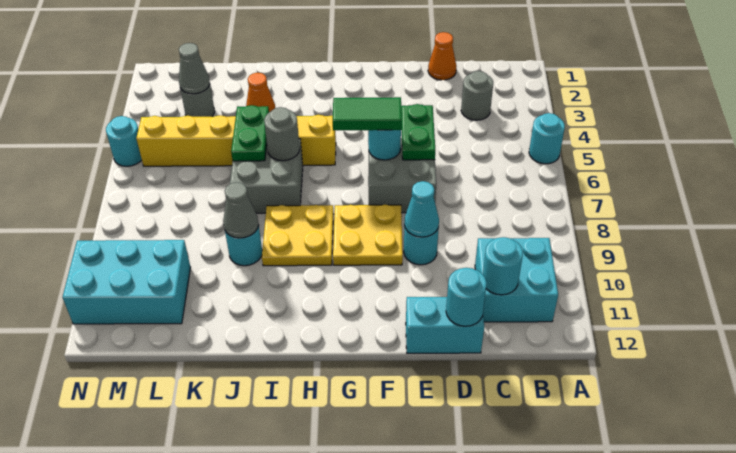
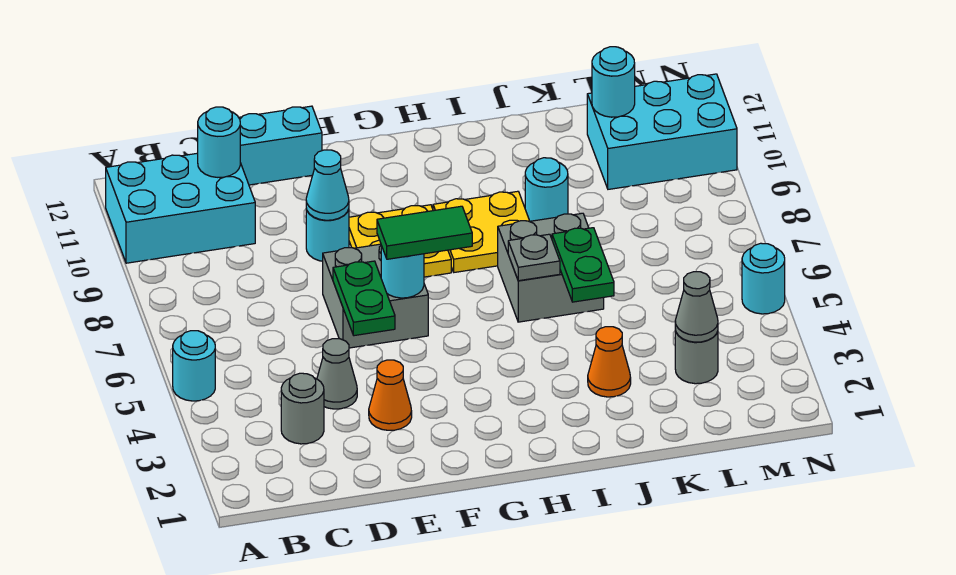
cyan 2x2 brick [475,238,558,322] -> cyan 2x3 brick [106,153,255,263]
orange 1x1 cone [428,32,456,80] -> orange 1x1 cone moved to [369,360,412,430]
cyan 1x1 round brick [446,268,487,326] -> cyan 1x1 round brick moved to [592,47,635,117]
yellow 1x6 brick [136,115,336,166] -> none
grey 1x1 round brick [264,107,300,161] -> grey 1x1 plate [508,234,560,281]
grey 1x1 cone [223,182,259,238] -> grey 1x1 cone moved to [317,339,357,409]

